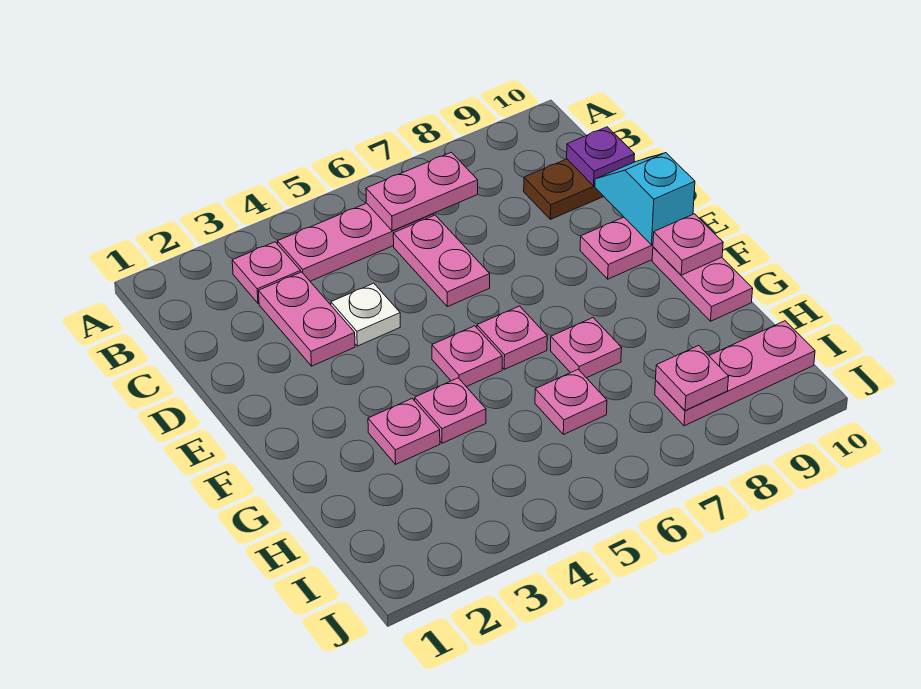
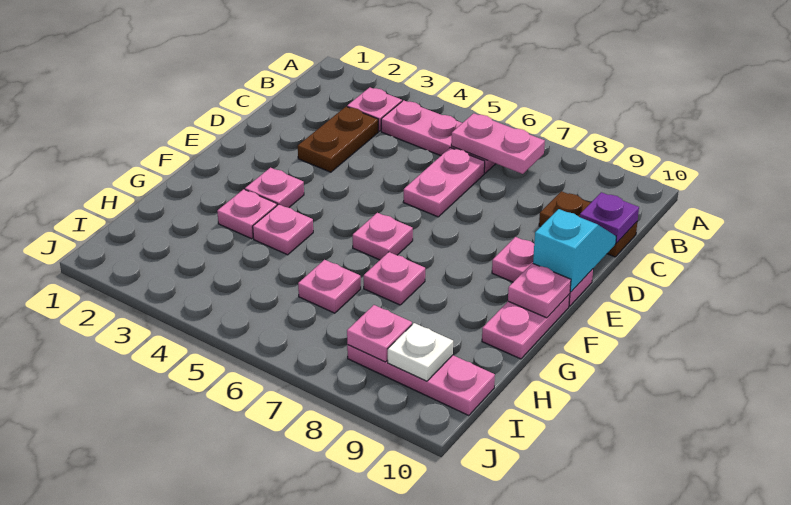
pink 1x2 plate [259,272,355,366] -> brown 1x2 plate [298,107,379,172]
white 1x1 plate [331,283,400,346] -> white 1x1 plate moved to [388,323,453,381]
pink 1x1 plate [432,326,502,387] -> pink 1x1 plate moved to [245,168,304,208]

